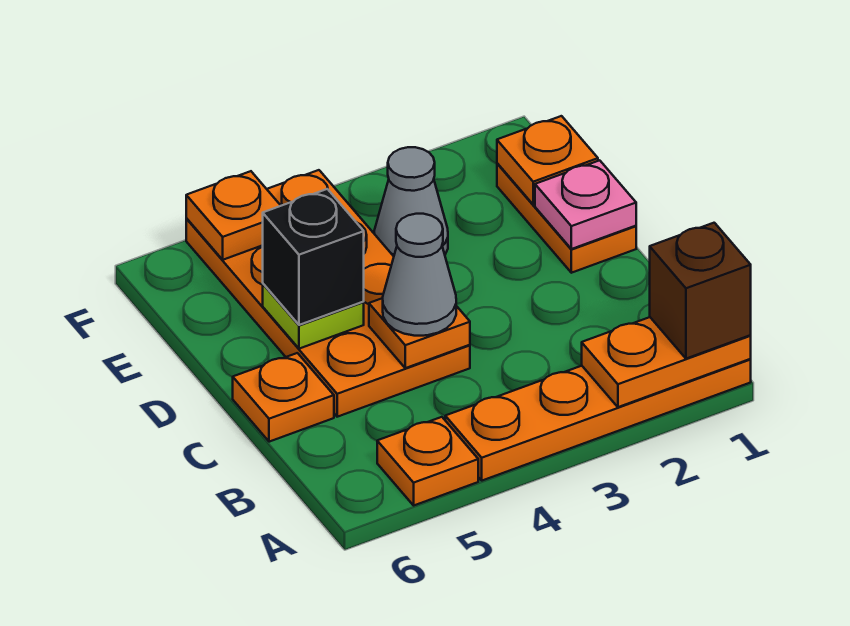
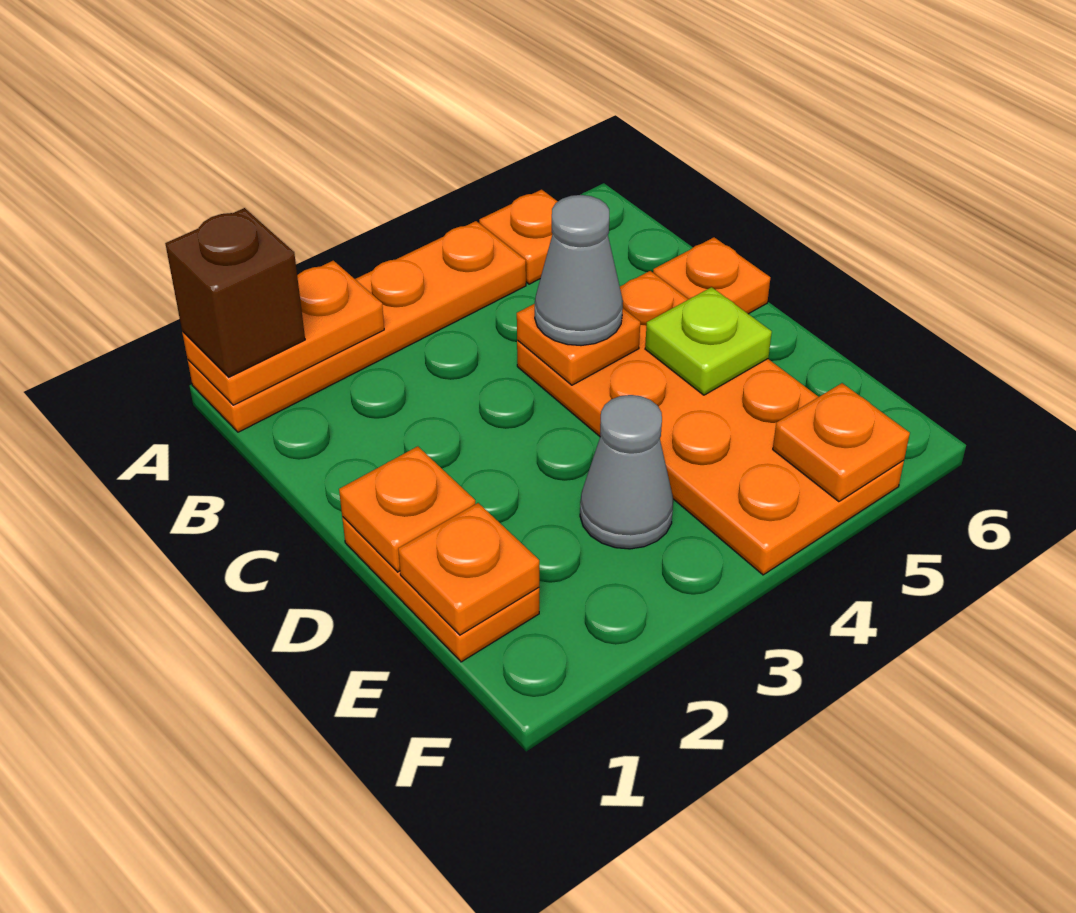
pink 1x1 plate [535,160,636,249] -> orange 1x1 plate [339,446,475,572]
black 1x1 brick [263,189,364,325] -> none

